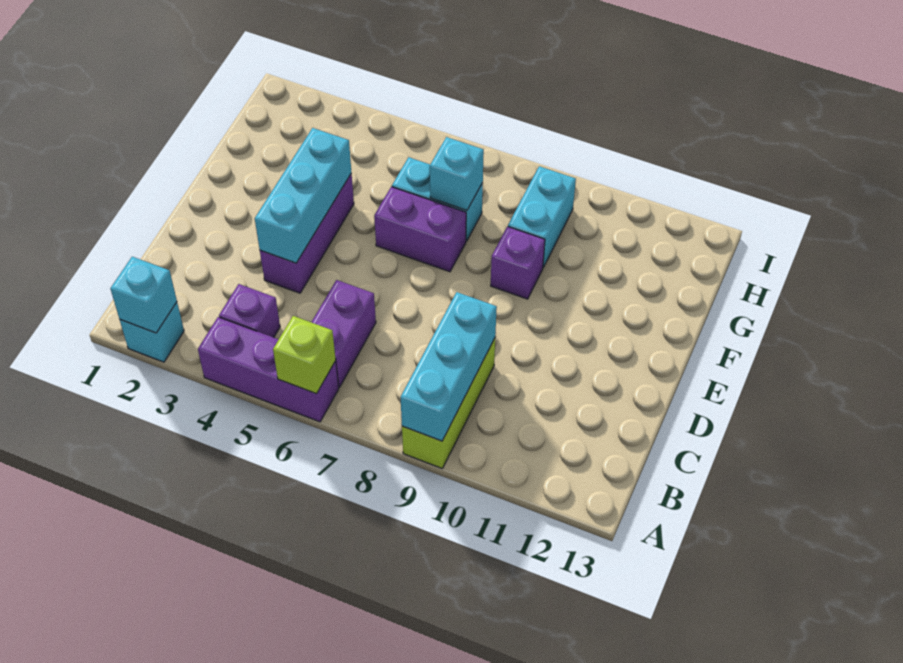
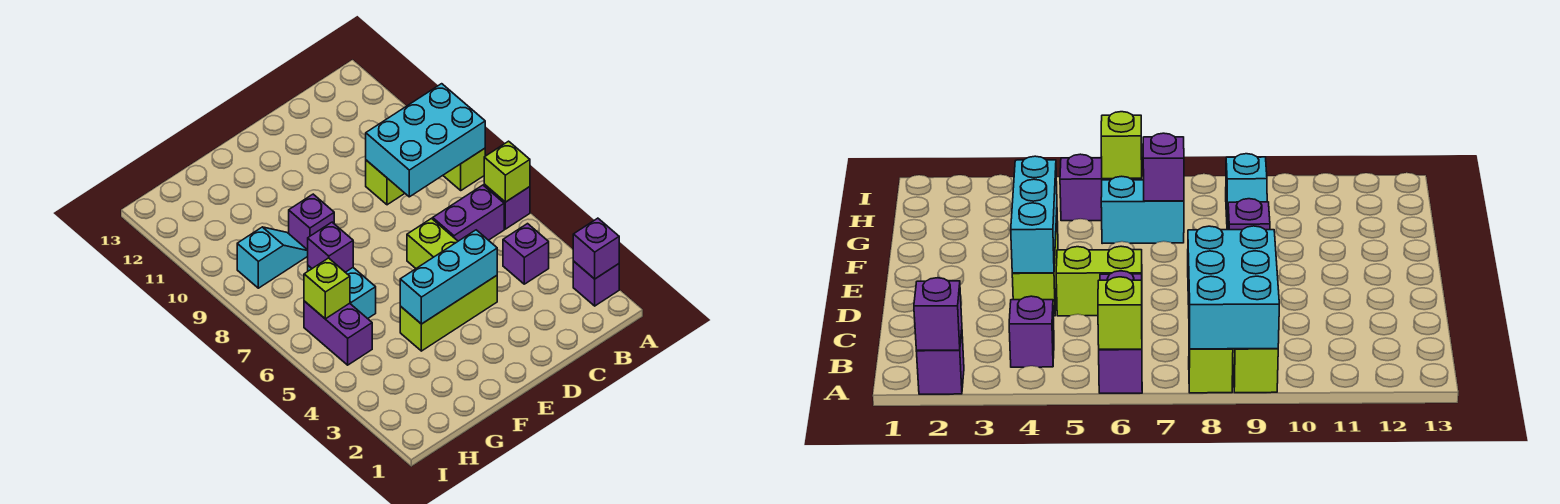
cyan 1x1 brick [120,302,184,362] -> purple 1x1 brick [573,261,619,306]
cyan 1x1 brick [110,257,177,333] -> purple 1x1 brick [573,218,619,279]
purple 1x3 brick [198,317,339,422] -> purple 1x1 brick [484,184,530,229]
none -> lime 1x1 brick [443,148,485,190]
cyan 1x3 brick [401,292,497,441] -> cyan 2x3 brick [366,84,485,197]
purple 1x3 brick [260,173,354,293] -> lime 1x3 brick [400,276,497,351]
none -> lime 1x2 brick [407,219,458,268]
purple 1x2 brick [374,187,466,272] -> purple 1x2 brick moved to [304,301,372,365]
cyan 1x1 brick [430,137,484,210] -> purple 1x1 brick [308,222,353,272]
cyan 1x2 brick [508,166,576,267] -> cyan 1x2 slope [237,227,308,288]
none -> lime 1x1 brick [304,258,350,319]

